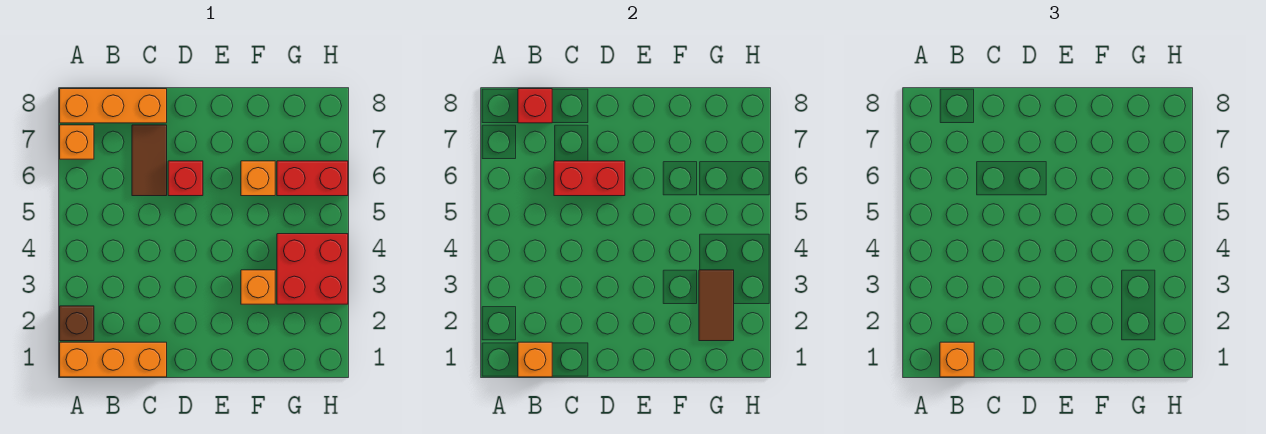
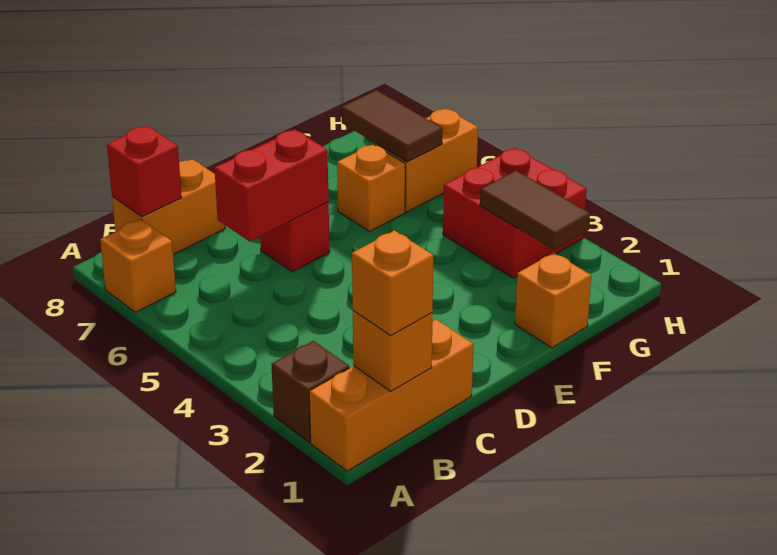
orange 1x3 brick [60,89,167,123] -> orange 1x2 brick [112,159,225,254]
brown 1x2 tile [132,125,167,196] -> brown 1x2 tile moved to [341,90,442,162]
orange 1x1 brick [241,270,275,304] -> orange 1x1 brick moved to [515,253,591,348]
red 1x2 brick [277,161,348,196] -> orange 1x2 brick [375,109,478,212]

